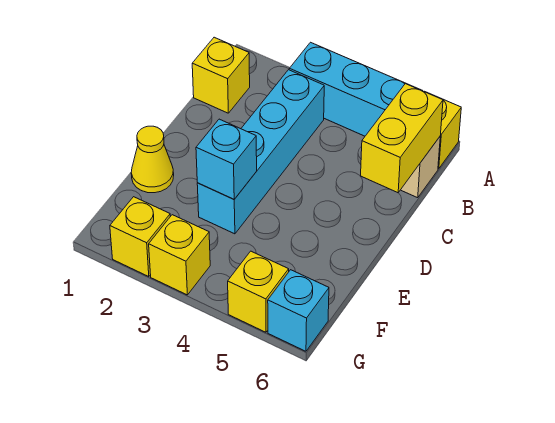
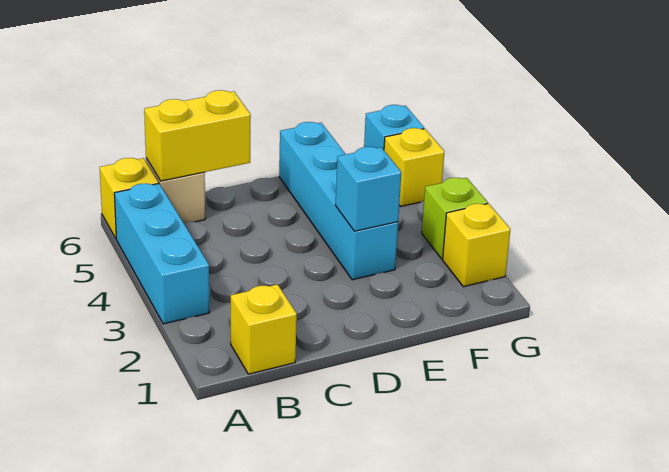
cyan 1x4 brick [197,70,324,234] -> cyan 1x4 brick turned to [279,122,398,280]
yellow 1x1 cone [131,126,174,193] -> none
yellow 1x1 brick [149,215,210,295] -> lime 1x1 brick [422,178,488,259]

